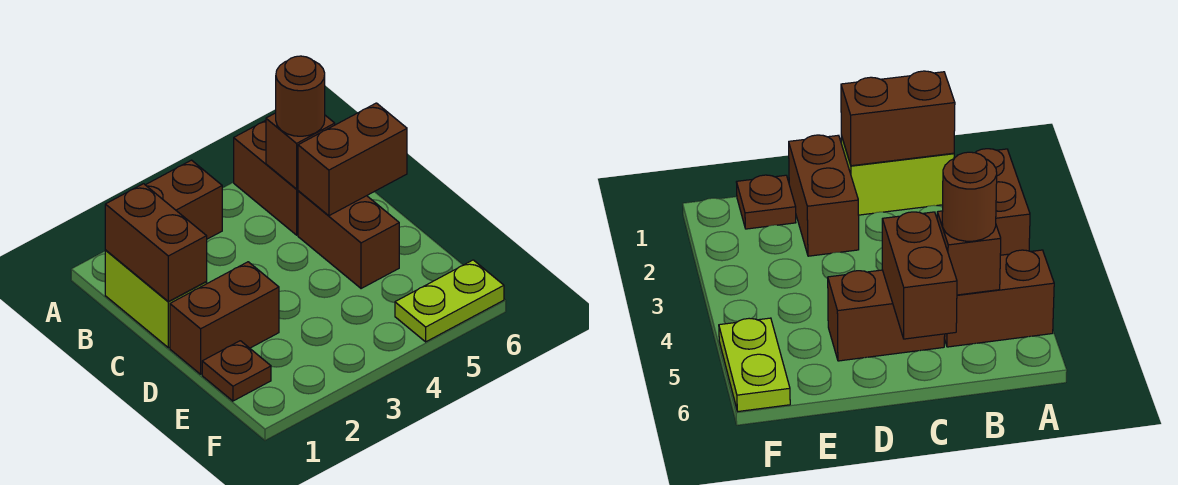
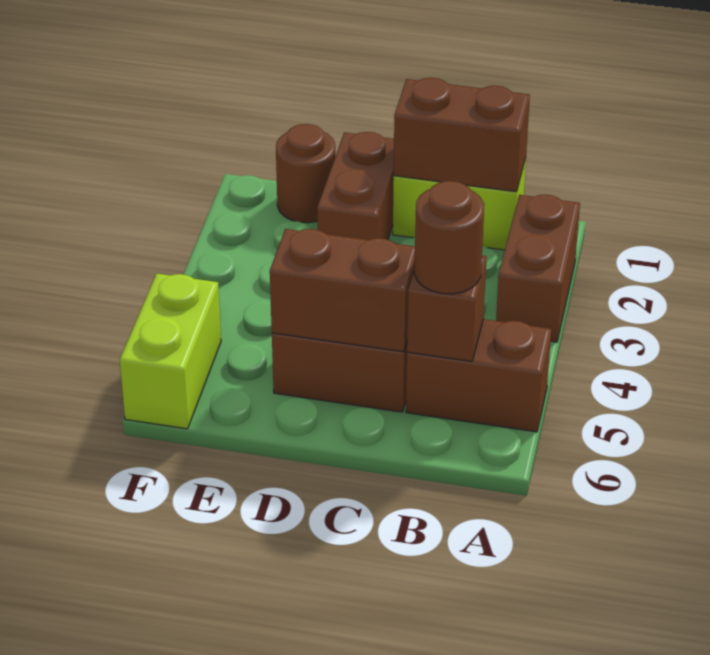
brown 1x2 brick [298,103,407,216] -> brown 1x2 brick turned to [270,229,415,352]
brown 1x1 plate [202,341,271,401] -> brown 1x1 round brick [276,124,335,223]
lime 1x2 plate [395,260,504,342] -> lime 1x2 brick [120,274,221,429]

